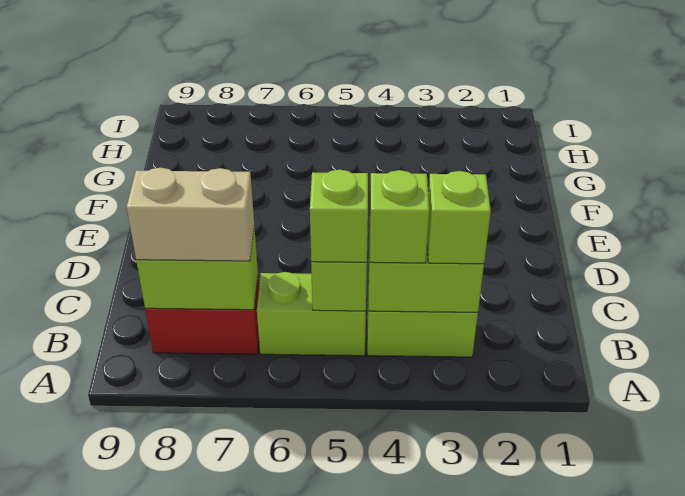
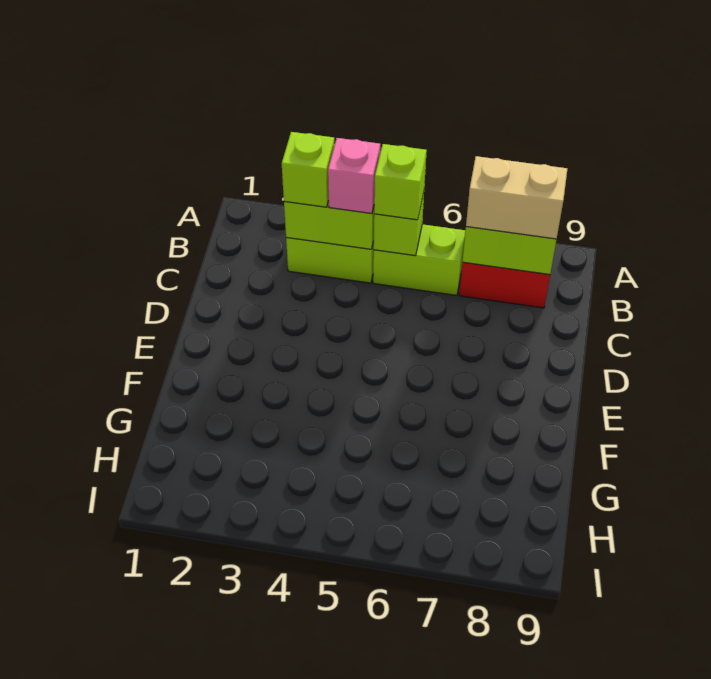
lime 1x1 brick [370,170,429,263] -> pink 1x1 brick [328,138,380,213]

